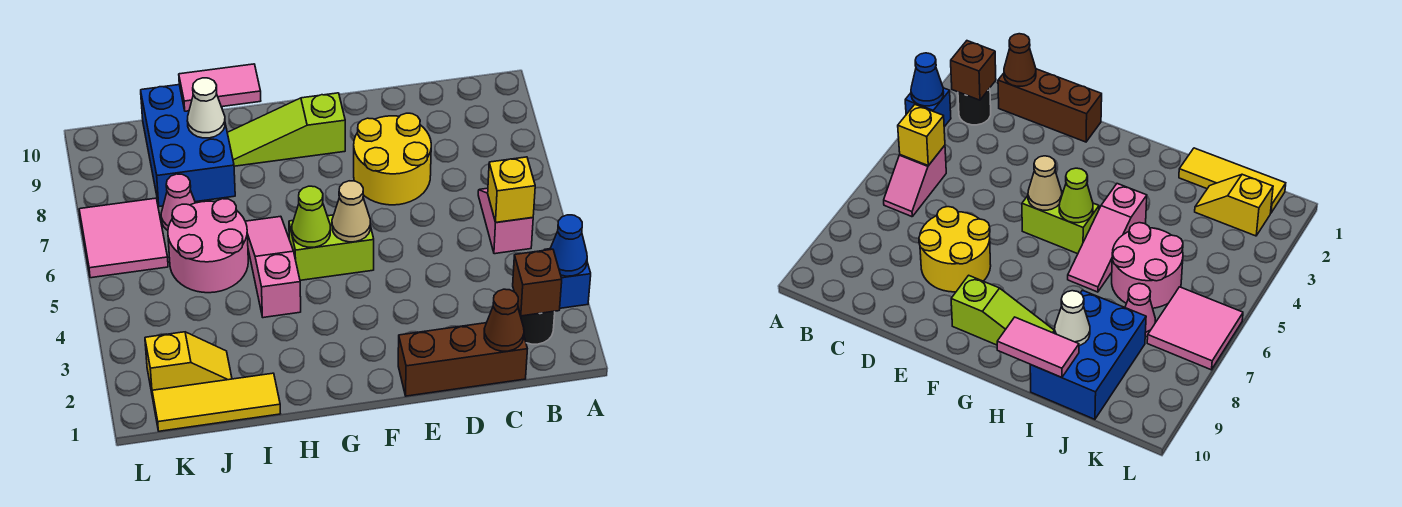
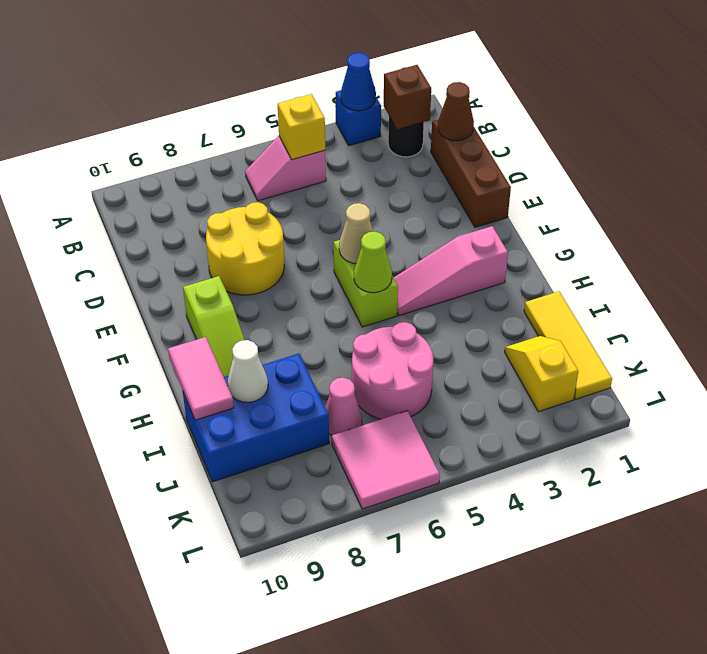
pink 1x3 slope [245,216,301,318] -> pink 1x3 slope moved to [394,226,508,316]

